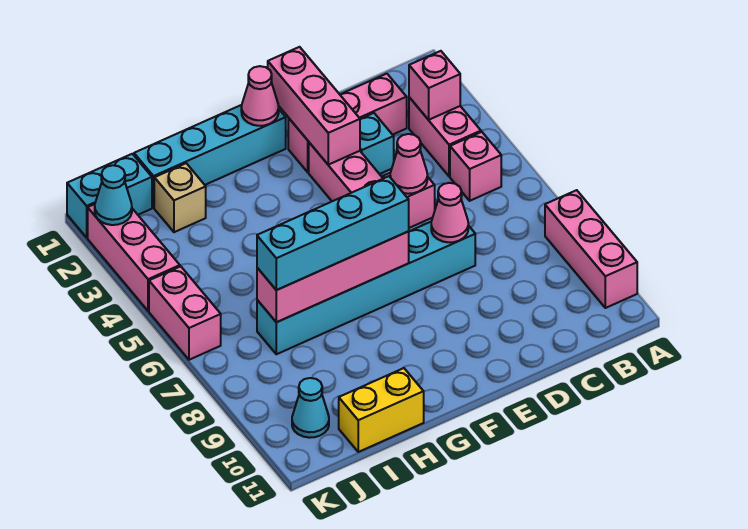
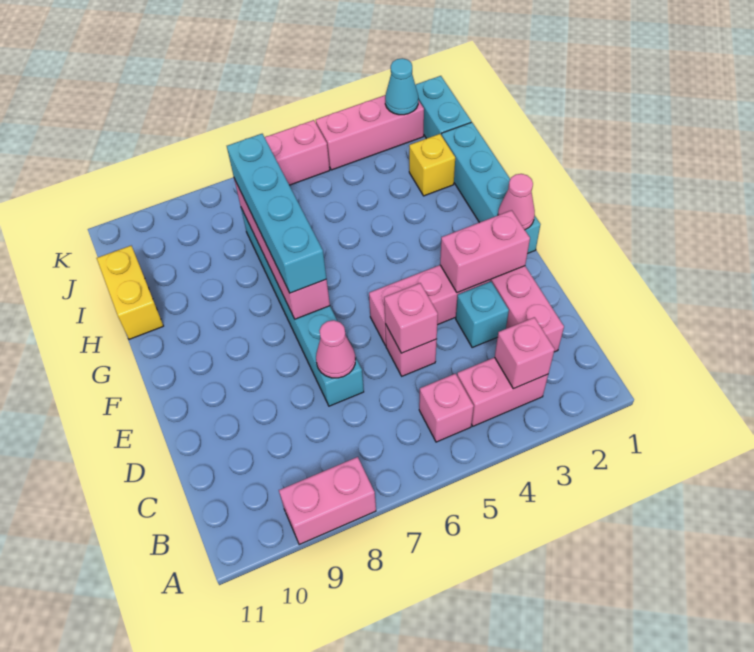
pink 1x3 brick [545,190,637,308] -> pink 1x2 brick [279,457,376,545]
pink 1x1 cone [390,134,427,194] -> pink 1x1 brick [384,283,438,353]
pink 1x3 brick [268,47,360,165] -> pink 1x2 brick [440,210,530,293]
tan 1x1 brick [154,163,206,232] -> yellow 1x1 brick [409,134,455,196]
cyan 1x1 cone [292,378,329,438] -> none

